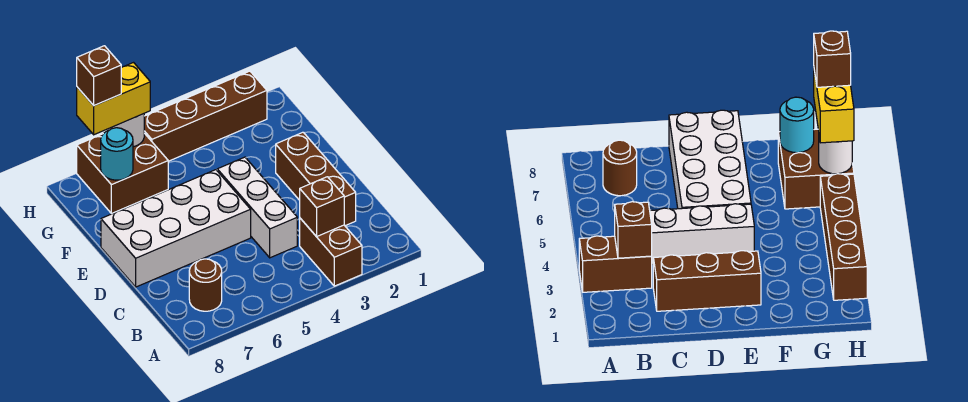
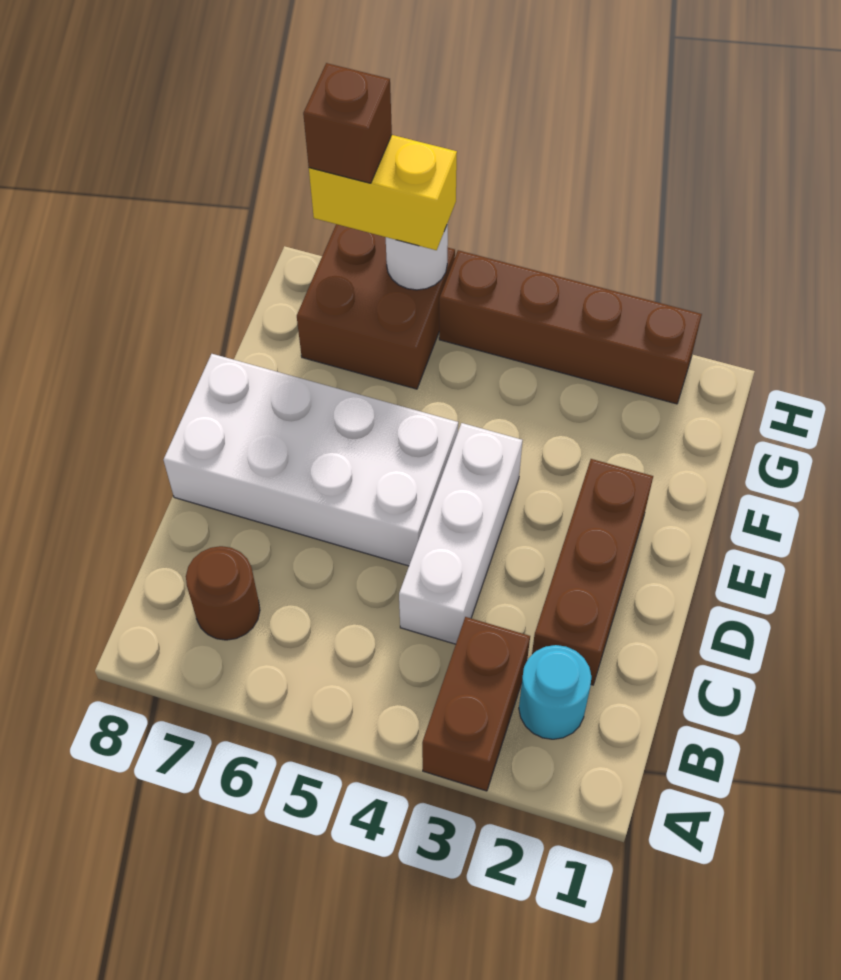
brown 1x1 brick [300,177,344,237] -> none
cyan 1x1 round brick [101,128,133,180] -> cyan 1x1 round brick moved to [519,645,591,739]

